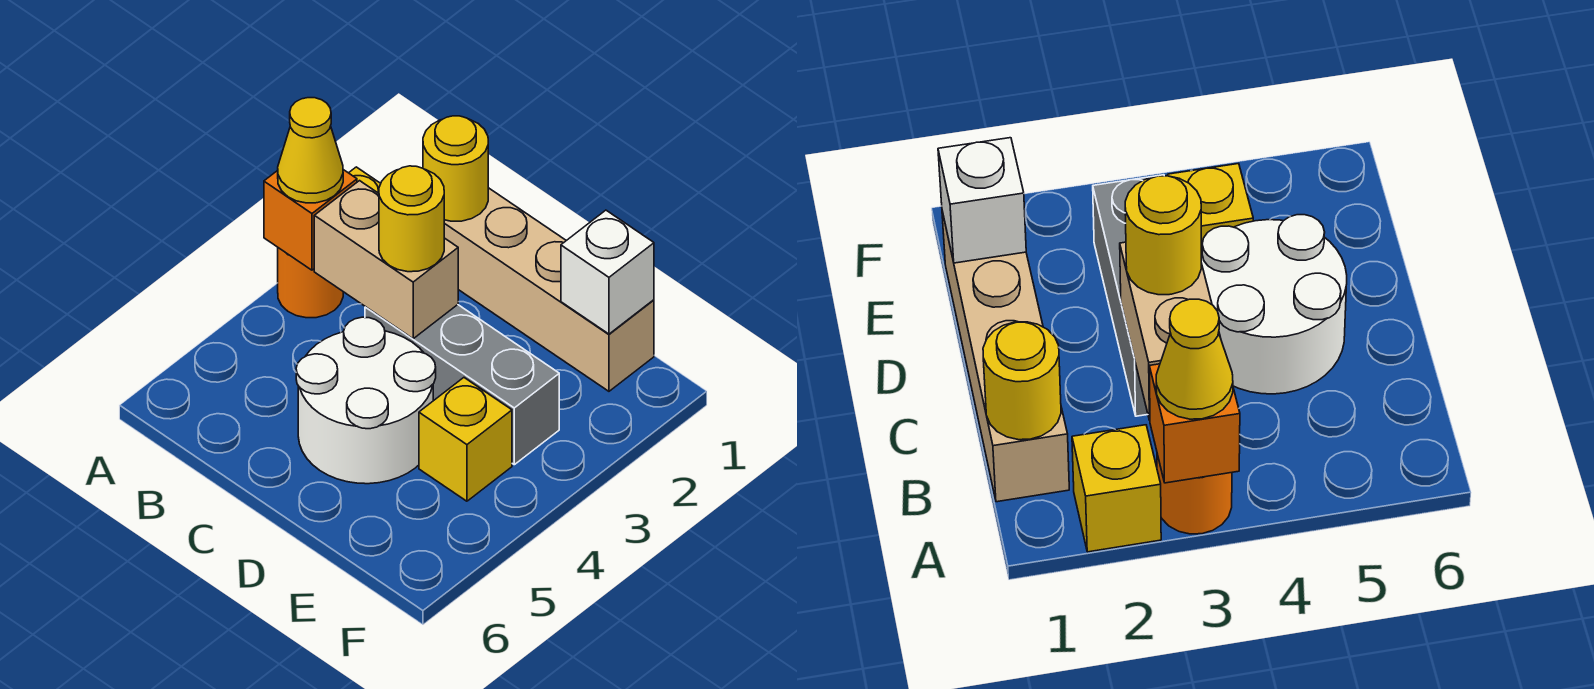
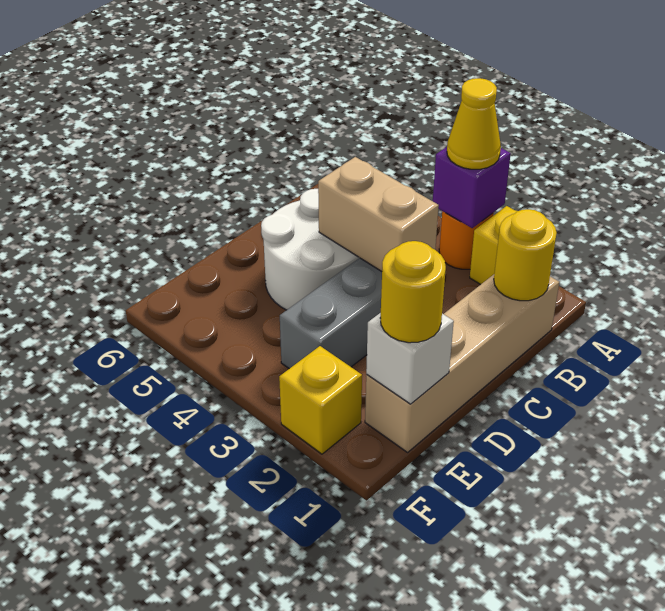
orange 1x1 brick [264,170,357,270] -> purple 1x1 brick [433,147,511,228]
tan 1x2 brick [314,181,458,339] -> tan 1x2 brick turned to [318,157,439,271]
yellow 1x1 round brick [379,166,444,272] -> yellow 1x1 round brick moved to [380,241,446,343]
yellow 1x1 brick [419,378,512,501] -> yellow 1x1 brick moved to [279,346,362,454]

